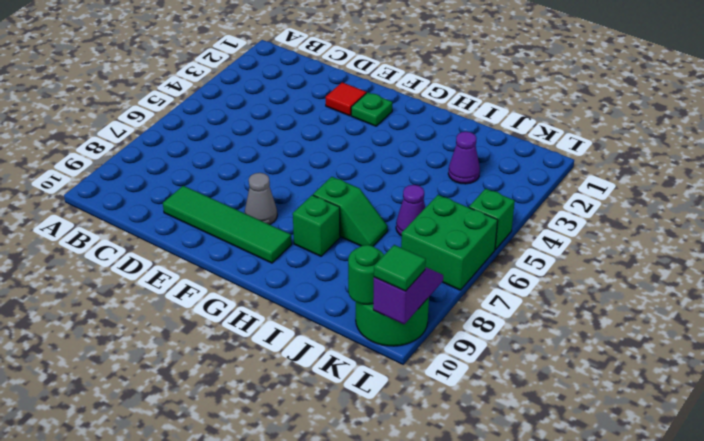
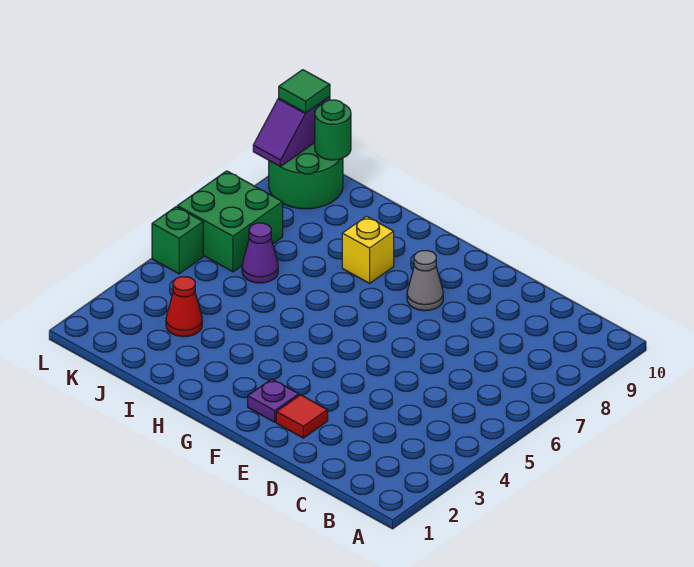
green 1x4 tile [163,186,292,263] -> none
green 1x1 plate [351,92,392,126] -> purple 1x1 plate [248,379,299,422]
green 1x2 slope [313,177,388,246] -> none
green 1x1 brick [293,195,340,256] -> yellow 1x1 brick [342,216,394,283]
purple 1x1 cone [448,132,480,184] -> red 1x1 cone [166,277,202,337]

